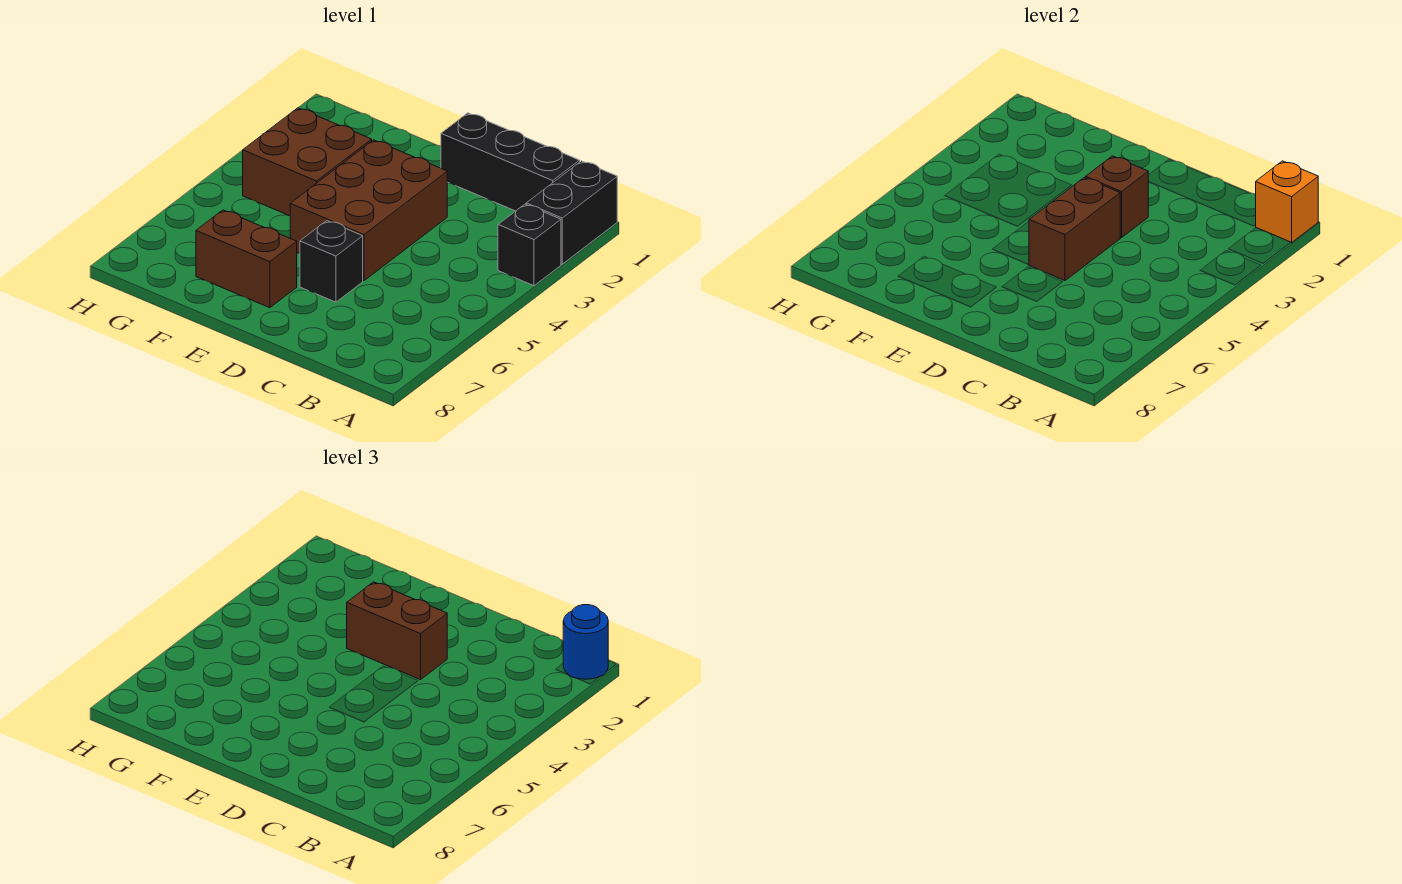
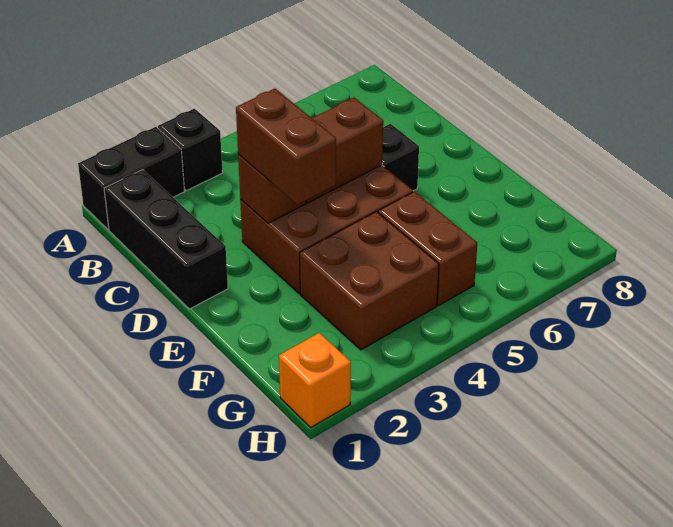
orange 1x1 brick [1255,161,1318,243] -> orange 1x1 brick moved to [279,333,351,427]
blue 1x1 round brick [563,605,608,679] -> none
brown 1x2 brick [196,210,297,308] -> brown 1x2 brick moved to [378,192,477,305]

